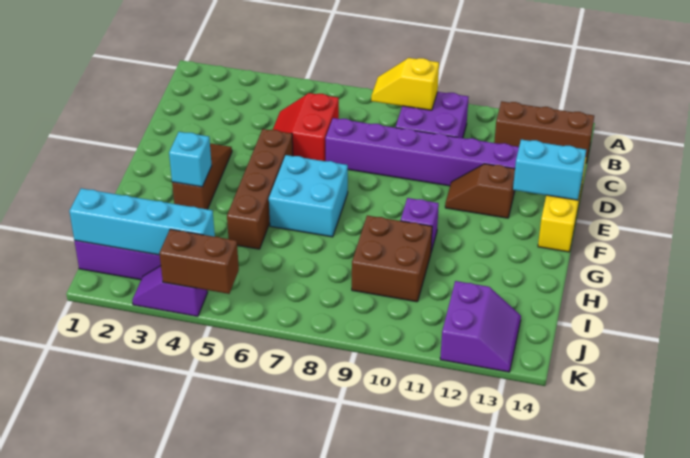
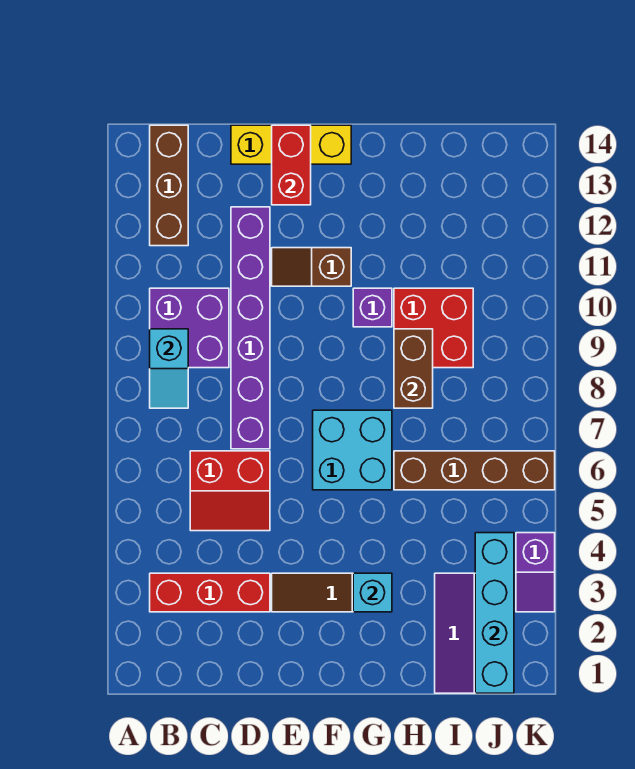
none -> red 1x3 brick [150,573,270,612]
yellow 1x2 slope [371,58,439,110] -> cyan 1x2 slope [150,329,188,408]
brown 1x4 brick [227,129,293,249] -> brown 1x4 brick moved to [394,451,555,490]
brown 1x2 slope [445,164,515,218] -> brown 1x2 slope turned to [272,248,351,286]
cyan 1x2 brick [513,140,586,200] -> red 1x2 brick [272,125,311,205]
brown 2x2 brick [352,216,432,302] -> red 2x2 brick [394,288,473,368]
purple 2x2 slope [440,281,521,372] -> none
brown 1x2 brick [159,229,239,294] -> brown 1x2 brick moved to [394,329,433,408]

